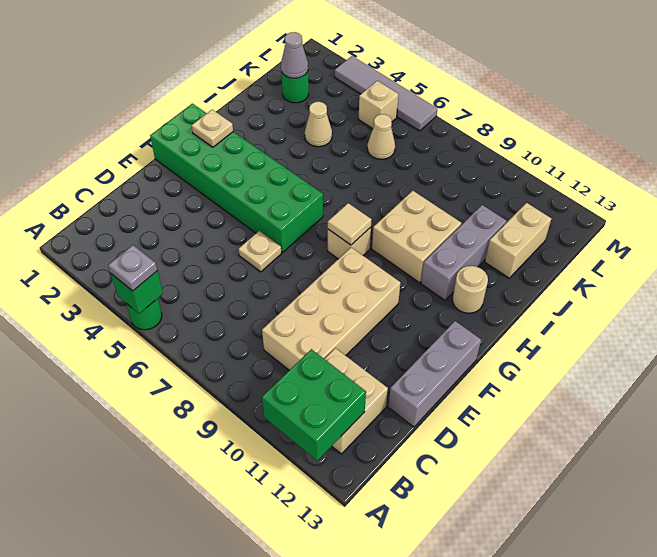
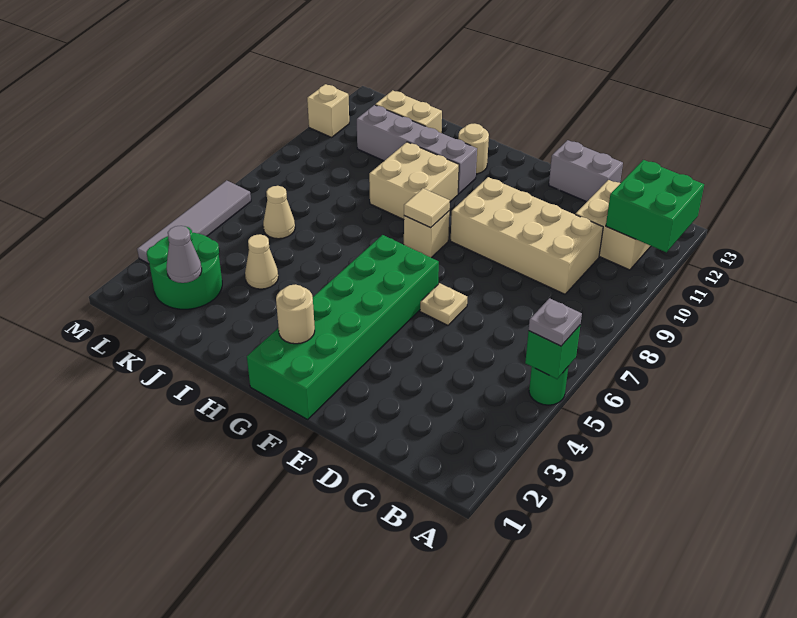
grey 1x3 brick [388,321,481,427] -> grey 1x2 brick [549,140,623,202]
tan 1x1 plate [192,110,233,147] -> tan 1x1 round brick [276,284,315,344]
grey 1x3 brick [421,205,506,300] -> grey 1x4 brick [357,105,477,194]
green 1x1 round brick [281,71,309,103] -> green 2x2 round brick [147,226,222,309]
tan 1x1 brick [359,81,399,129] -> tan 1x1 brick moved to [307,84,349,137]

